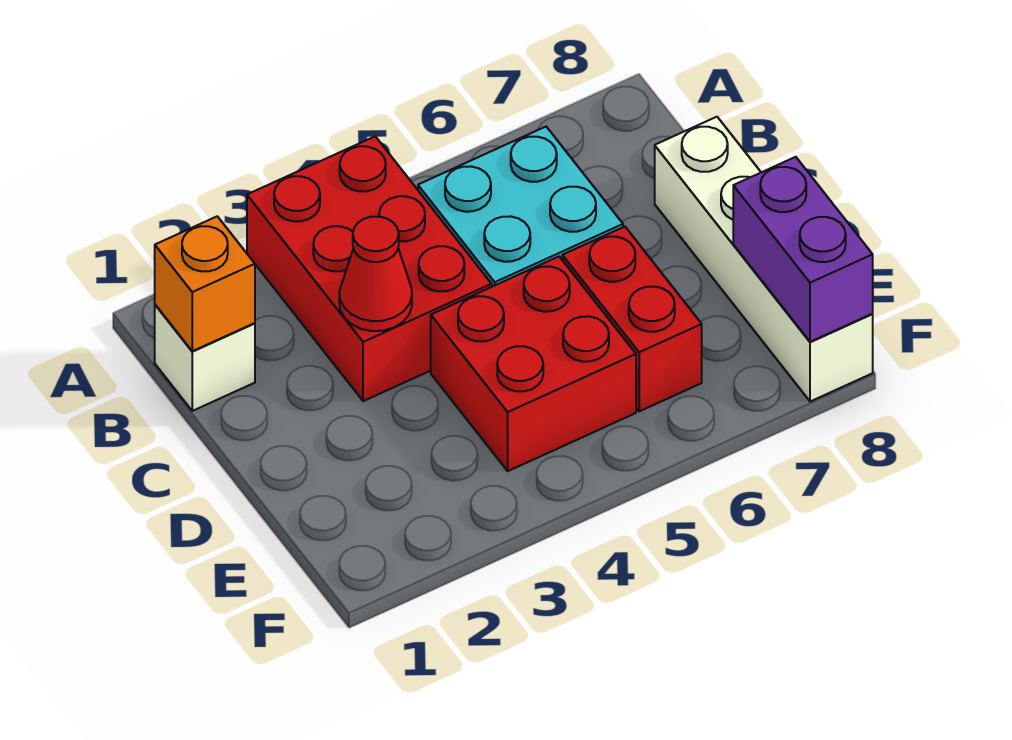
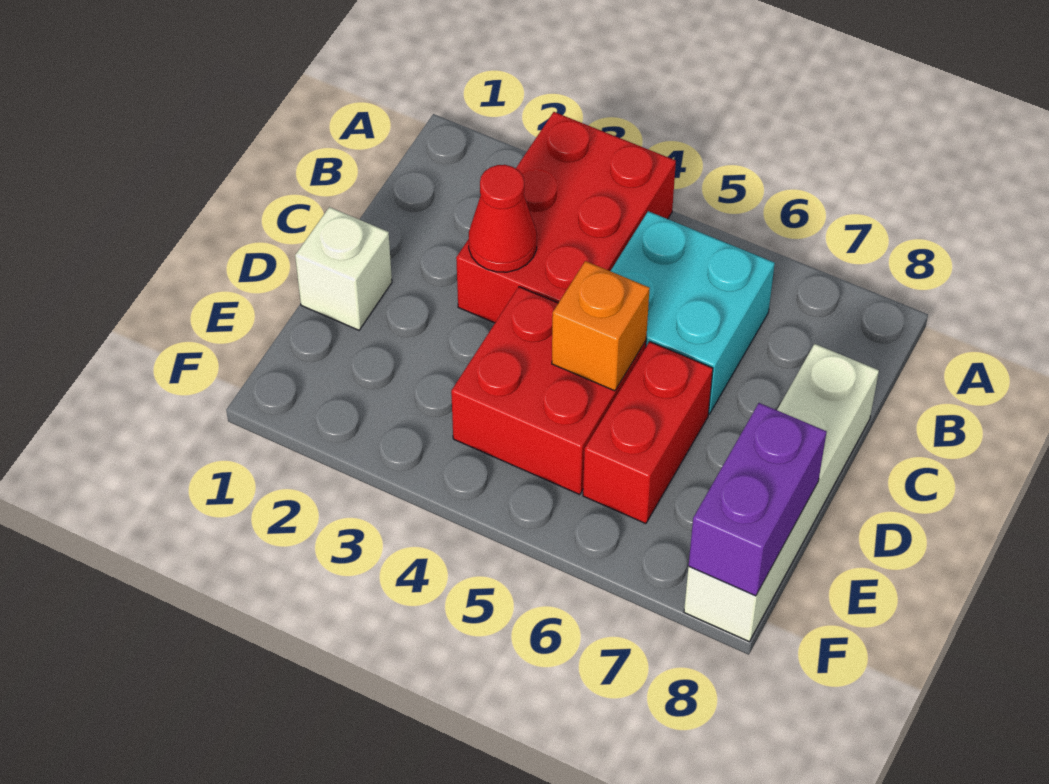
white 1x1 brick [155,305,255,411] -> white 1x1 brick moved to [295,207,392,330]
orange 1x1 brick [155,216,255,351] -> orange 1x1 brick moved to [552,261,650,391]

